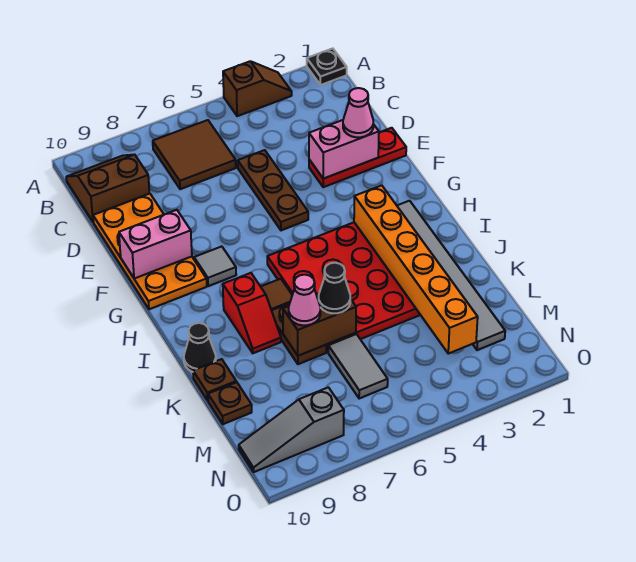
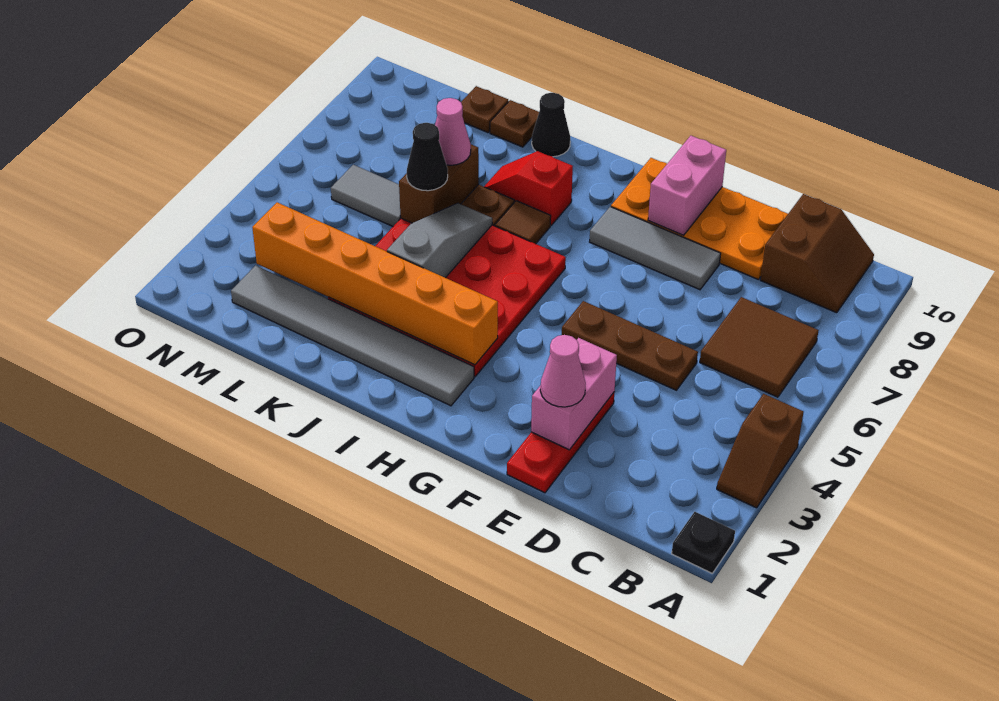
grey 1x1 tile [194,246,236,286] -> grey 1x3 tile [590,207,721,290]
grey 1x3 slope [239,387,344,472] -> grey 1x3 slope moved to [387,203,492,278]

